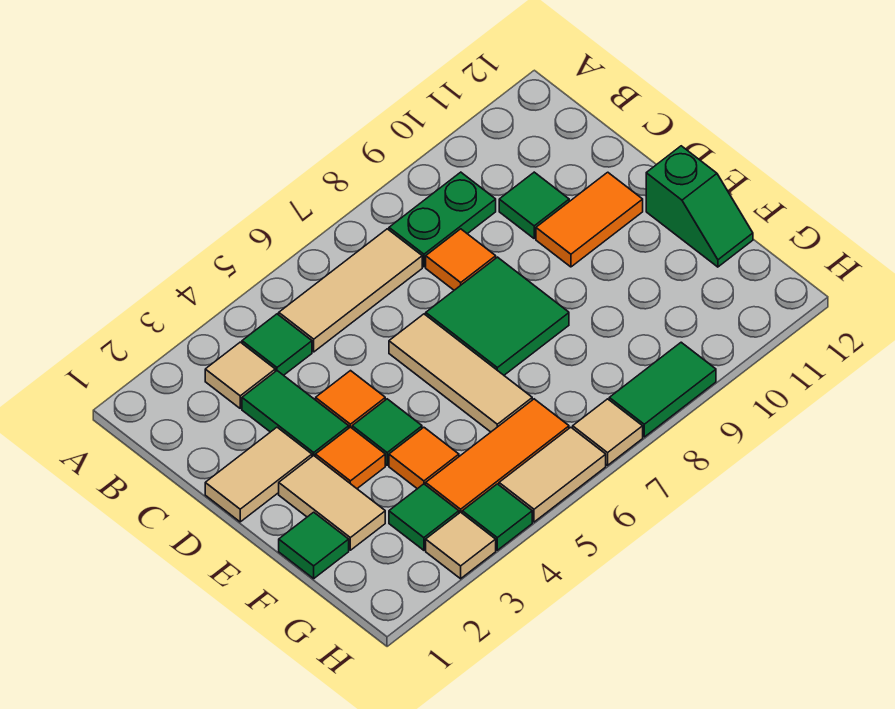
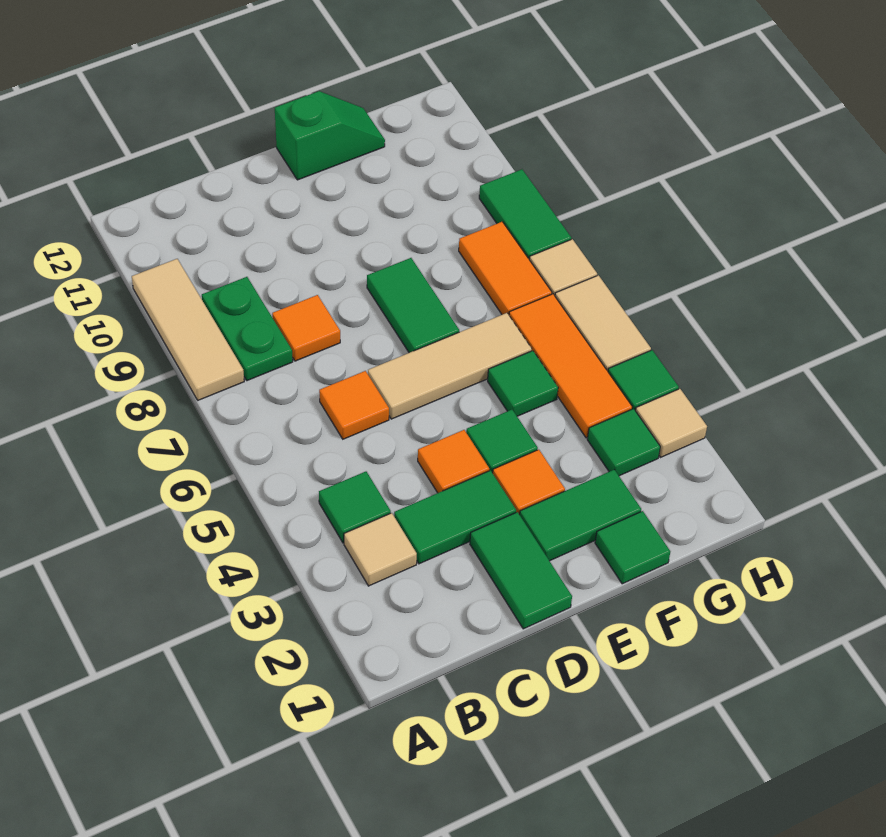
tan 1x3 tile [279,229,422,352] -> tan 1x3 tile moved to [132,259,244,400]
green 1x1 tile [499,172,569,238] -> green 1x1 tile moved to [488,351,558,416]
tan 1x2 tile [205,427,312,522] -> green 1x2 tile [470,512,572,629]
green 2x2 tile [426,257,569,375] -> green 1x2 tile [367,258,459,353]
orange 1x2 tile [536,172,643,267] -> orange 1x2 tile moved to [459,222,552,315]
tan 1x2 tile [279,456,385,550] -> green 1x2 tile [520,470,641,561]
orange 1x1 tile [389,427,459,489] -> orange 1x1 tile moved to [319,371,389,439]

